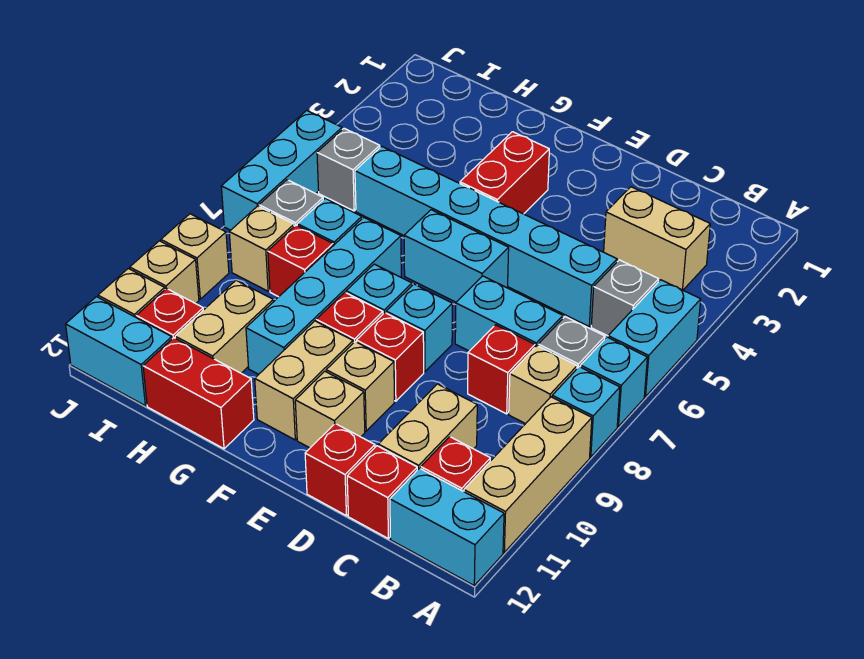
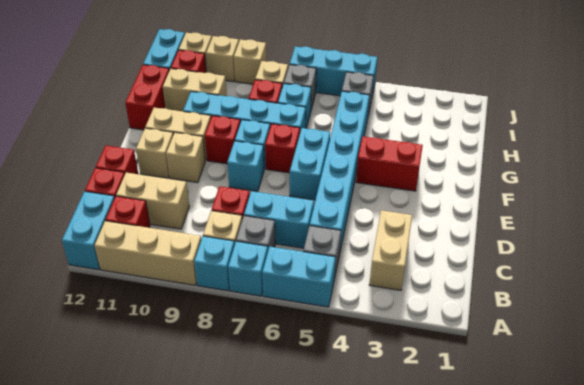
cyan 1x2 brick [455,276,563,351] -> cyan 1x2 brick turned to [244,191,314,248]
red 1x1 brick [357,313,424,401] -> red 1x1 brick moved to [265,124,300,173]

